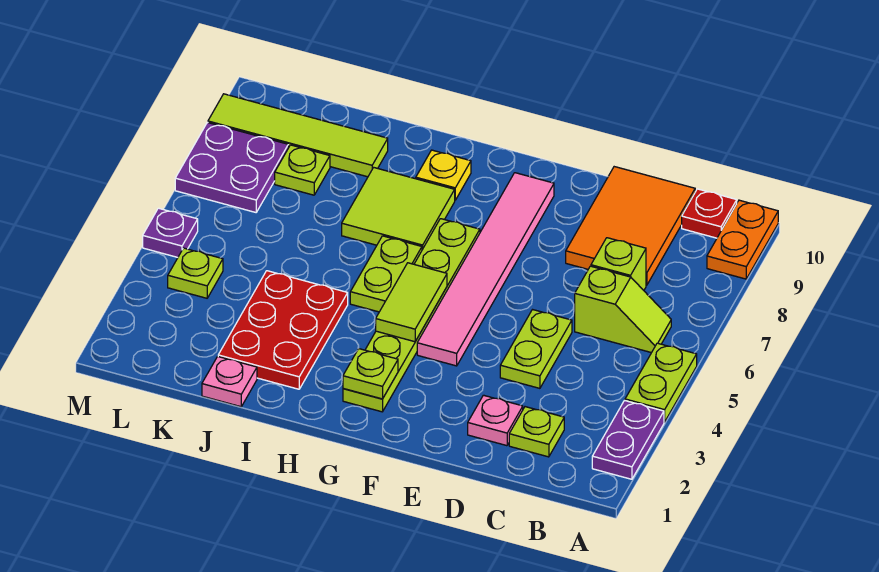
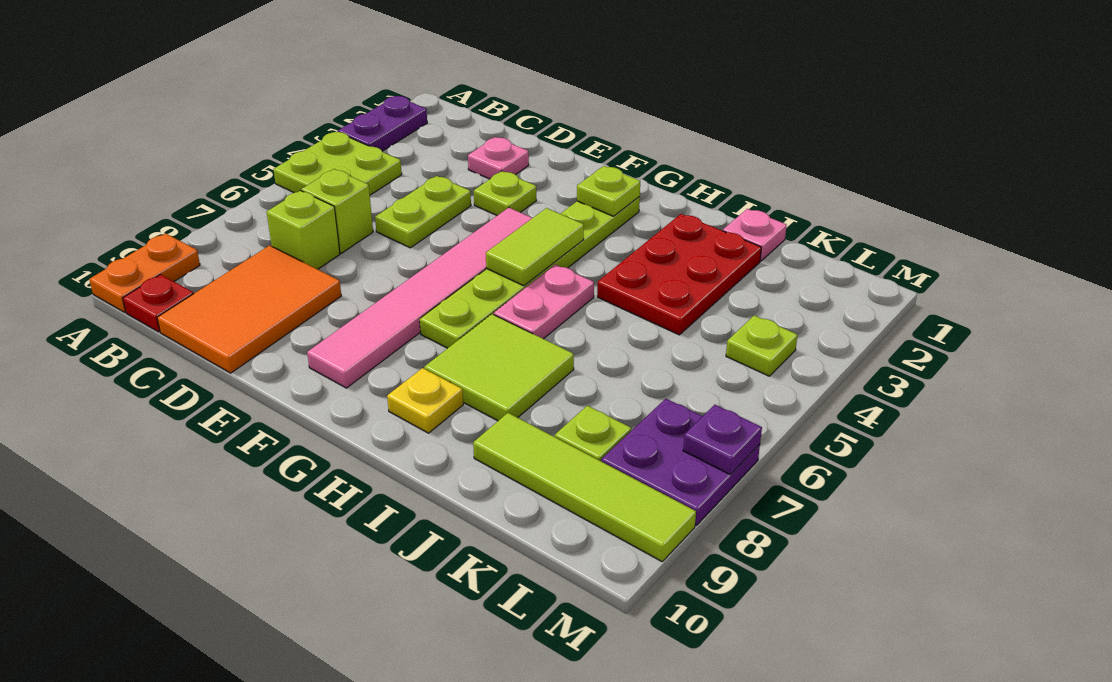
lime 1x2 plate [625,343,697,422] -> lime 2x2 plate [273,132,402,195]
lime 1x1 plate [509,407,564,457] -> lime 1x1 plate moved to [474,171,536,216]
lime 1x2 plate [350,236,422,312] -> pink 1x2 plate [494,264,594,339]
purple 1x1 plate [143,208,198,257] -> purple 1x1 plate moved to [683,405,762,474]

